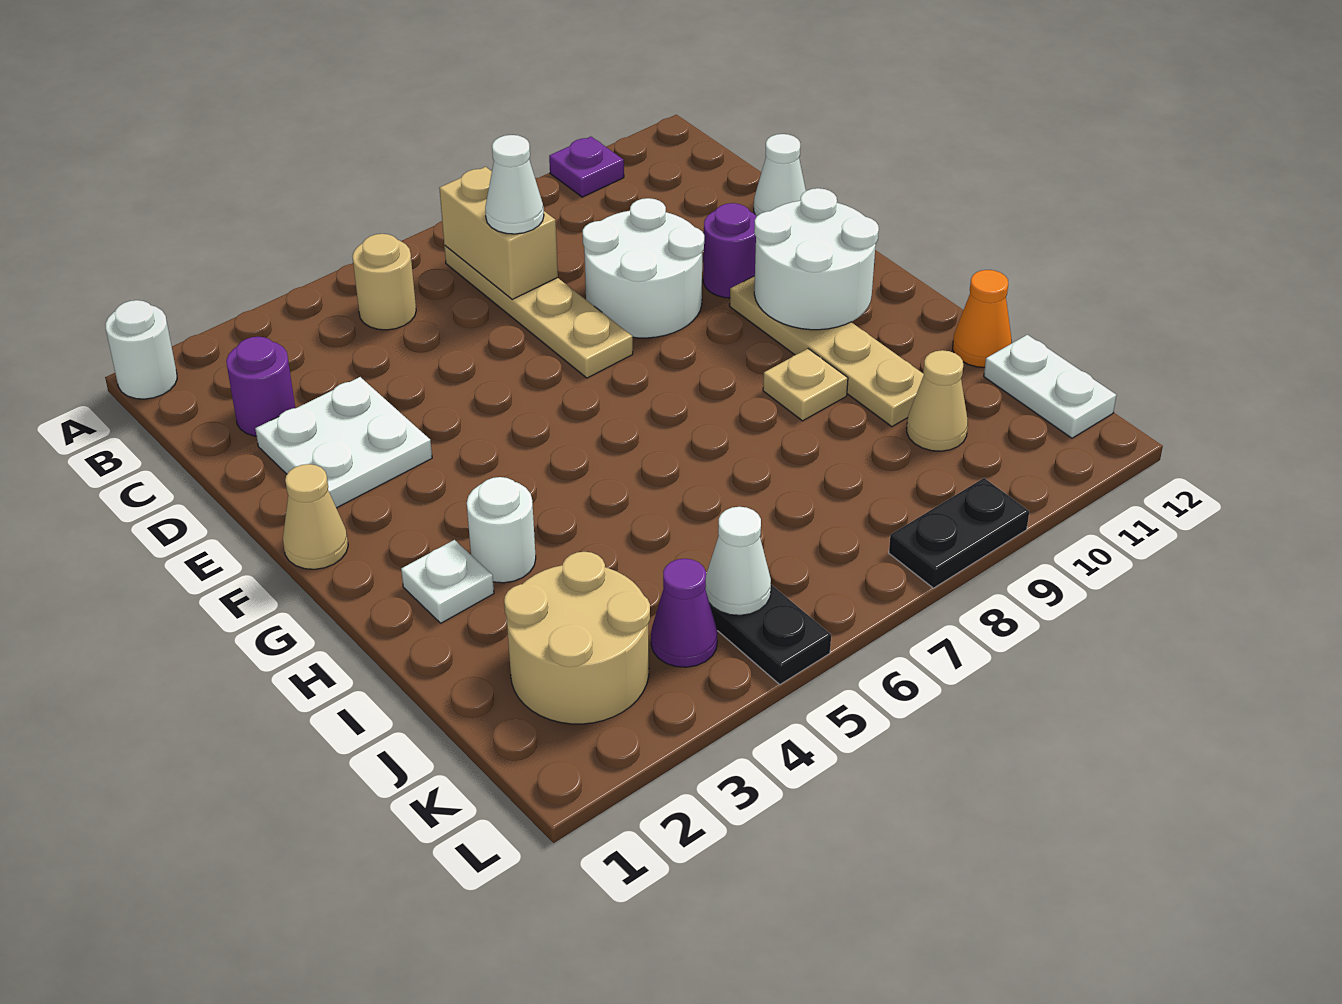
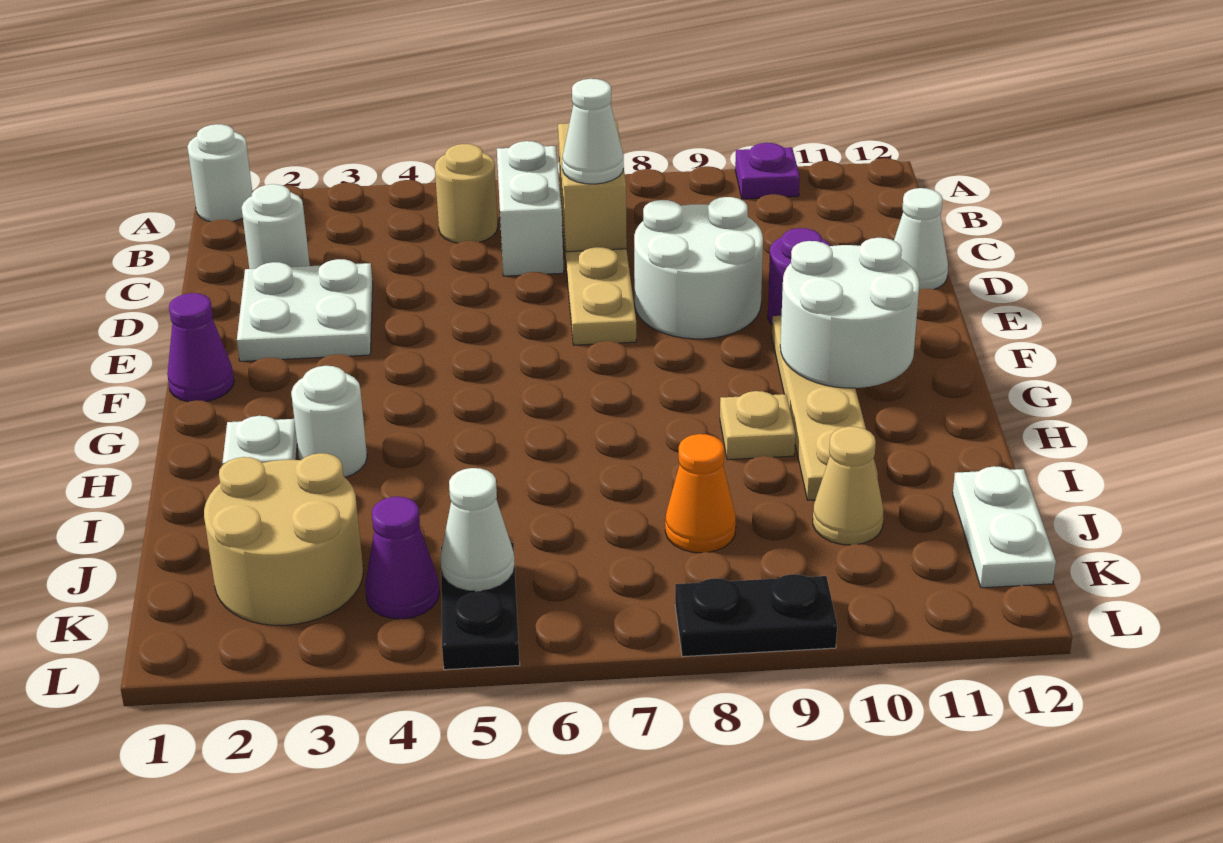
none -> white 1x2 brick [497,141,564,276]
purple 1x1 round brick [226,337,295,436] -> white 1x1 round brick [242,184,310,269]
tan 1x1 cone [283,464,348,569] -> purple 1x1 cone [167,293,234,402]
orange 1x1 cone [953,270,1012,367] -> orange 1x1 cone moved to [665,434,736,553]

